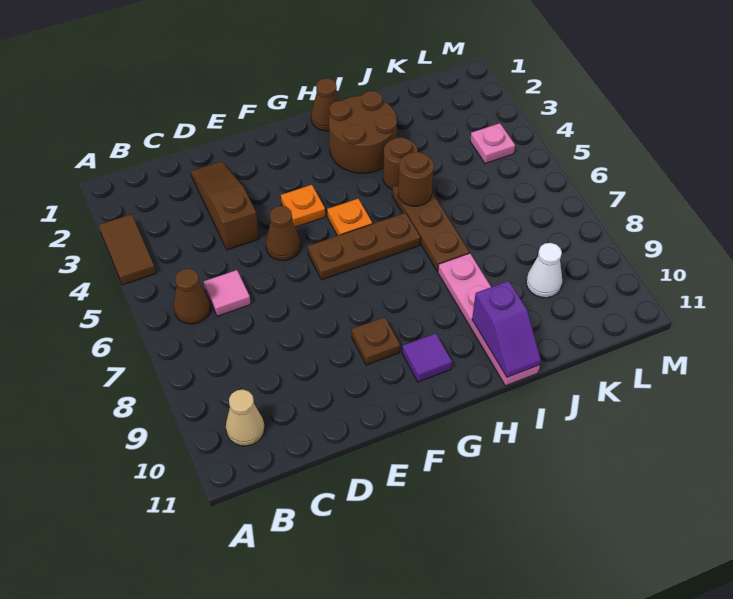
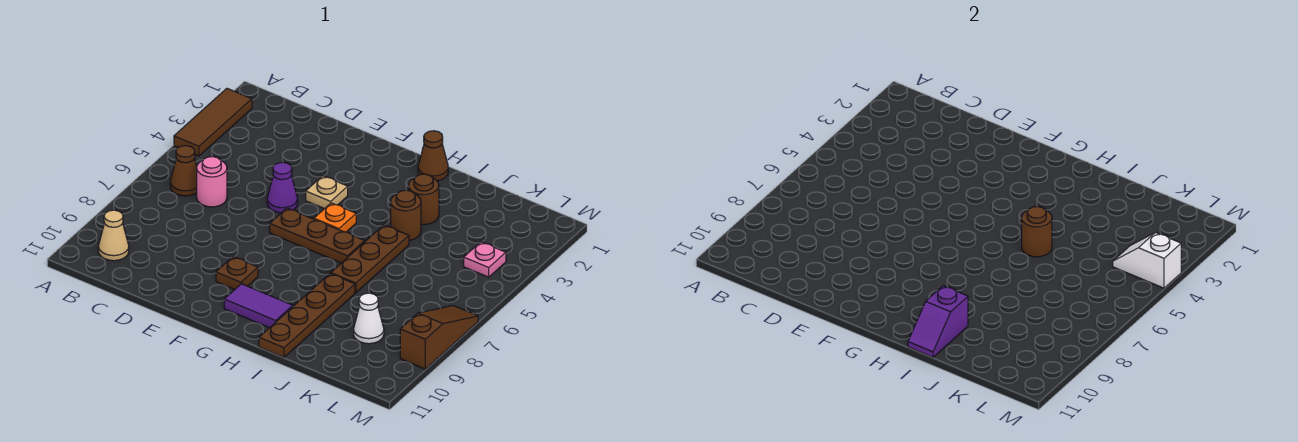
brown 1x2 tile [99,214,156,285] -> brown 1x3 tile [174,88,252,156]
pink 1x1 tile [204,270,251,316] -> pink 1x1 round brick [197,157,227,207]
brown 1x3 slope [191,162,259,250] -> brown 1x3 slope moved to [400,306,478,369]
brown 1x1 cone [266,206,301,261] -> purple 1x1 cone [267,162,298,213]
orange 1x1 plate [281,185,325,227] -> tan 1x1 plate [306,176,348,209]
purple 1x1 tile [402,333,452,382] -> purple 1x2 tile [224,284,293,328]
brown 2x2 round brick [329,91,397,173] -> brown 1x1 round brick [409,174,439,224]
pink 1x4 plate [438,253,540,386] -> brown 1x4 plate [259,273,355,357]
none -> white 1x2 slope [1113,233,1181,288]

